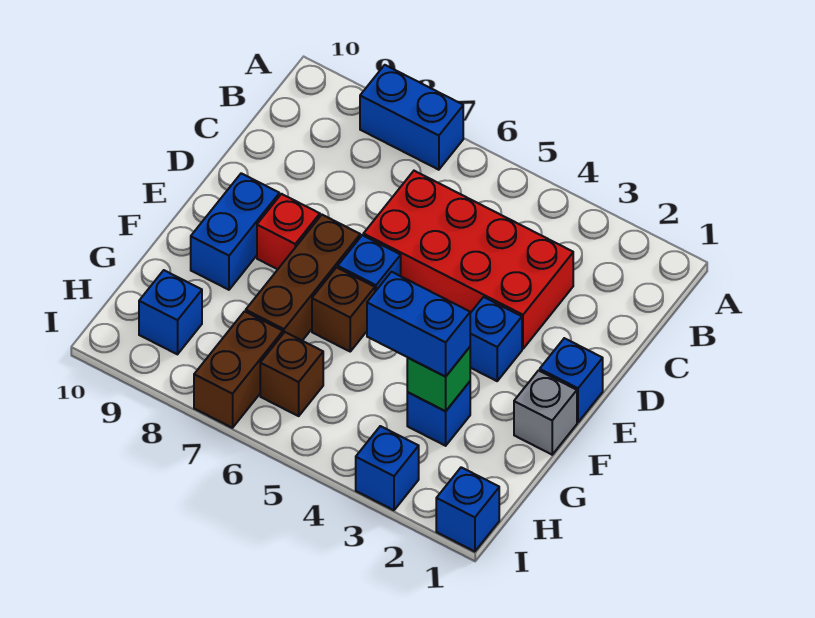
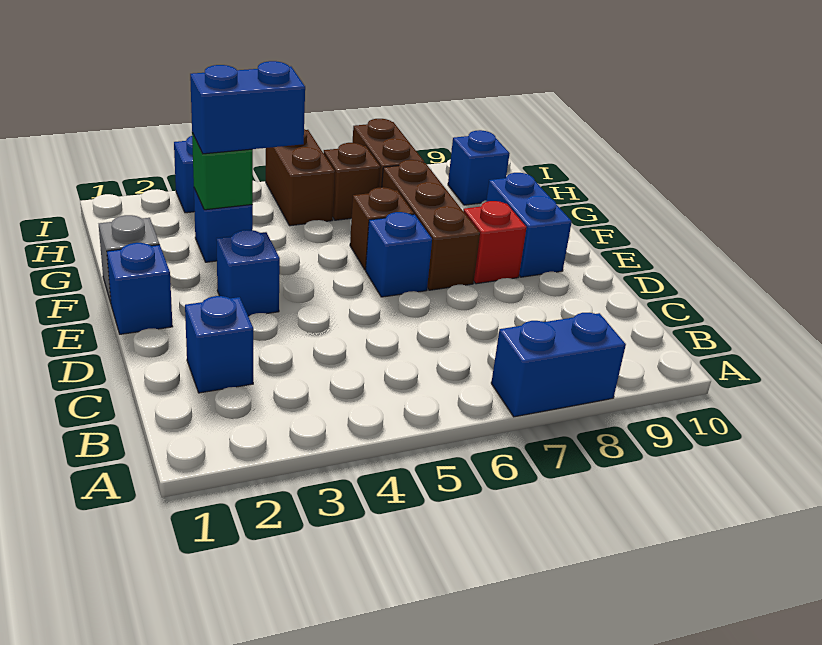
red 2x4 brick [363,171,573,349] -> none
none -> brown 1x2 brick [266,129,335,226]
blue 1x1 brick [436,467,499,552] -> blue 1x1 brick moved to [185,296,253,393]

